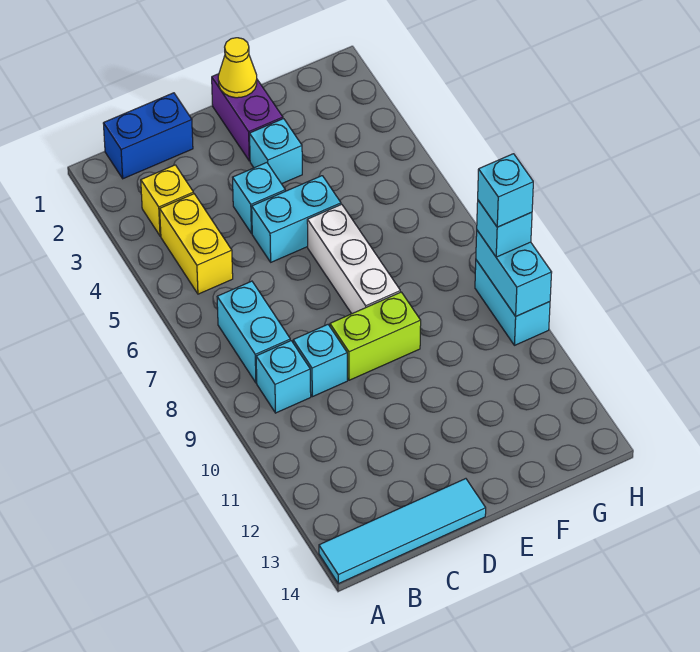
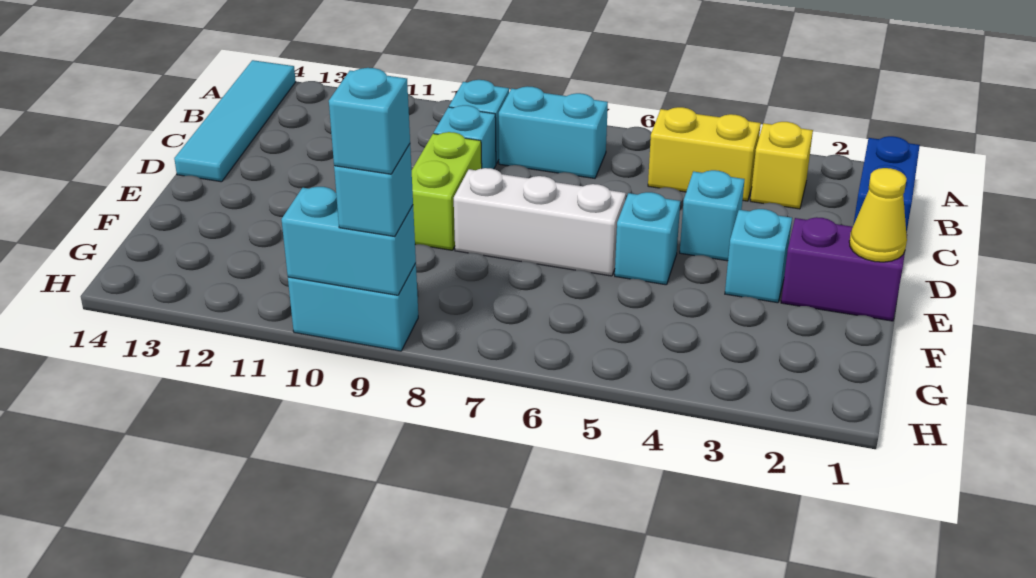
cyan 1x2 brick [252,176,341,262] -> cyan 1x1 brick [615,192,680,285]

